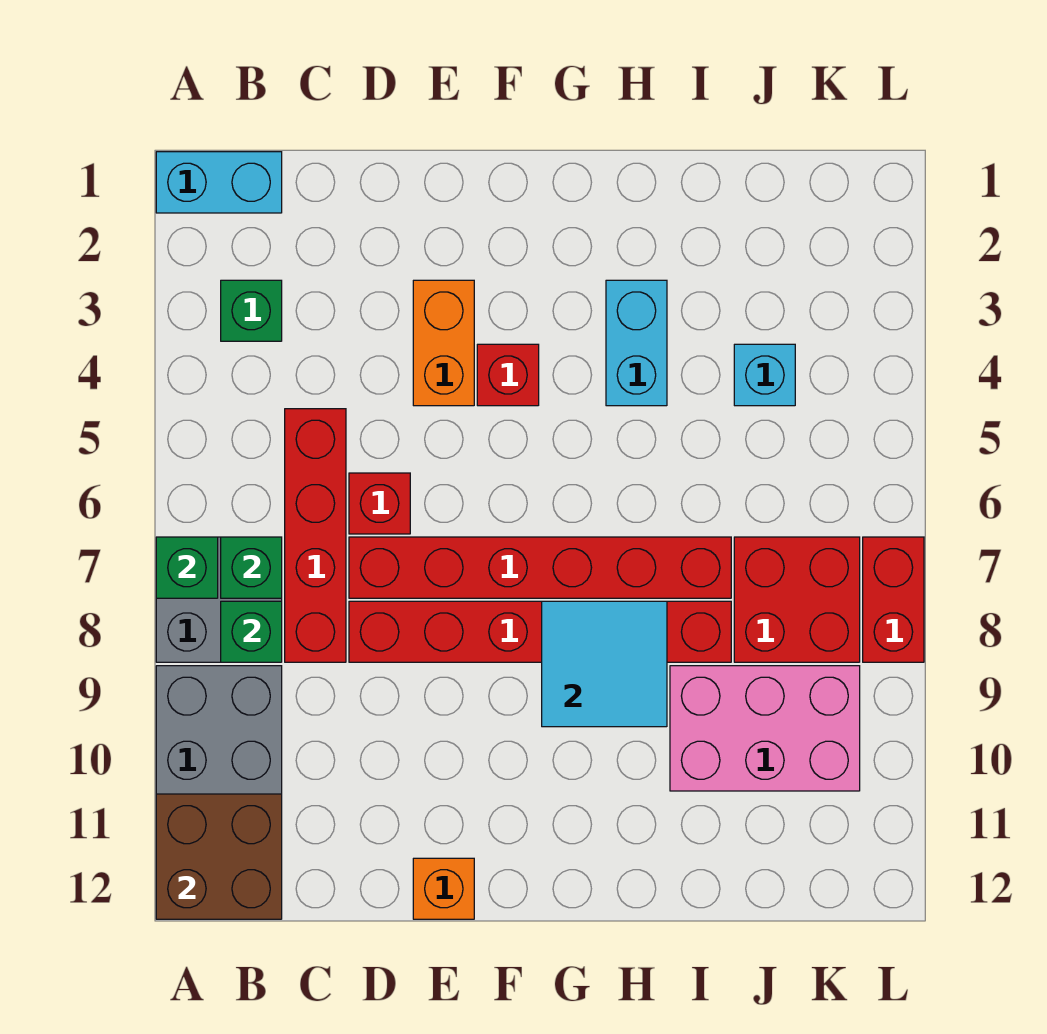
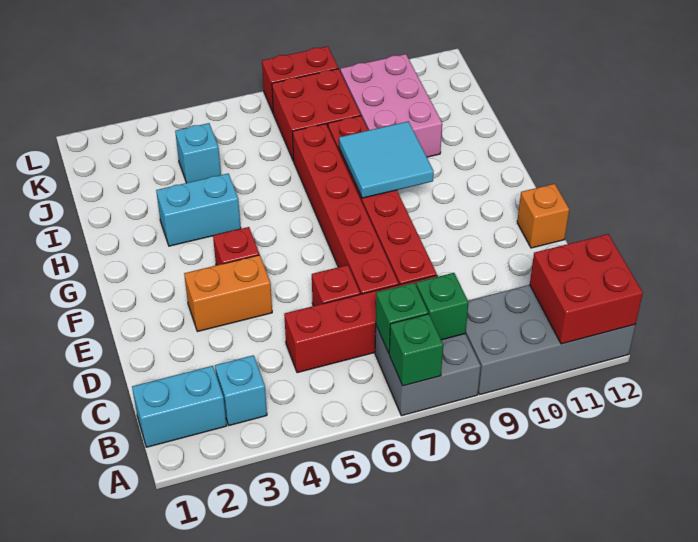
cyan 1x2 brick [156,152,282,213] -> cyan 1x2 brick turned to [132,366,227,447]
brown 2x2 brick [156,794,282,919] -> red 2x2 brick [530,234,643,344]
green 1x1 brick [221,280,282,341] -> cyan 1x1 brick [215,355,267,425]

